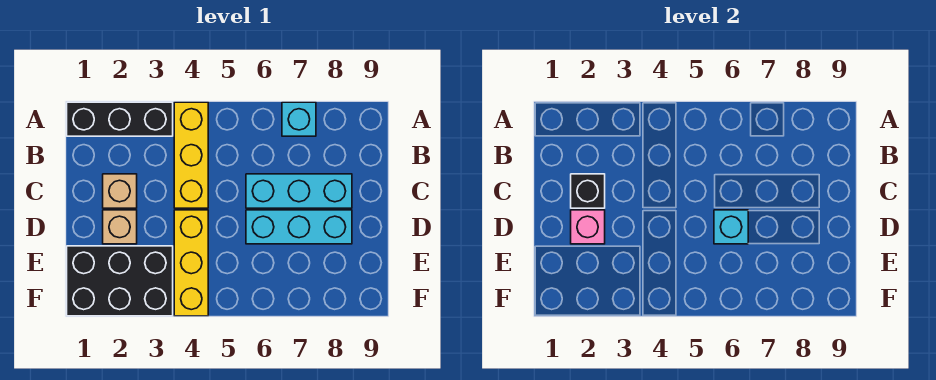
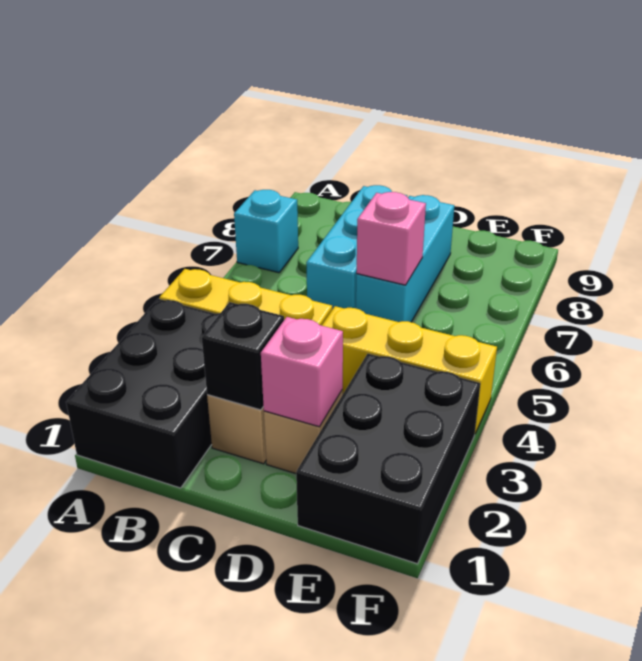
black 1x3 brick [67,102,173,136] -> black 2x3 brick [66,299,220,488]
cyan 1x1 brick [714,210,748,244] -> pink 1x1 brick [357,192,426,285]

